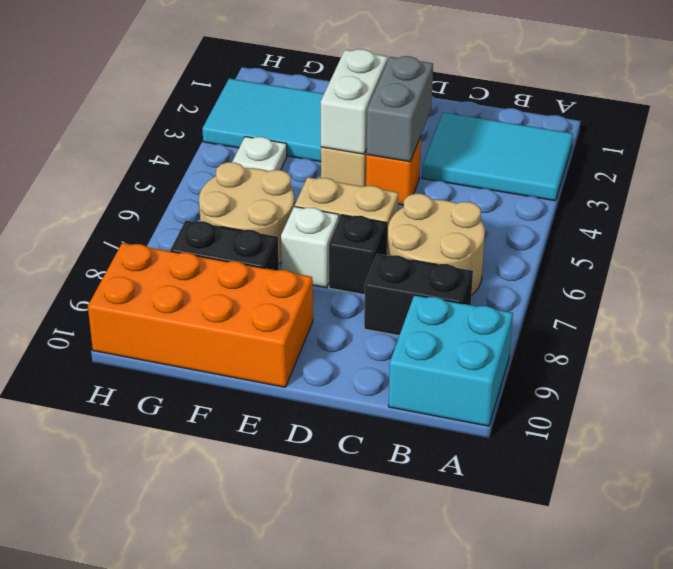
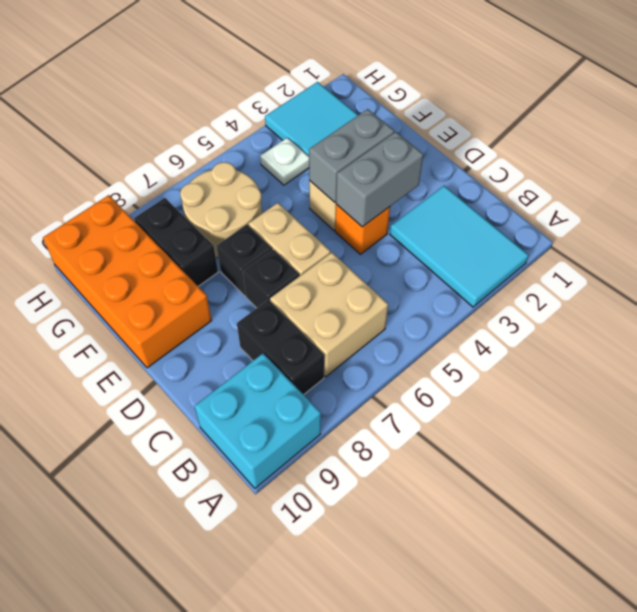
tan 2x2 round brick [387,194,485,295] -> tan 2x2 brick [270,252,388,377]
white 1x2 brick [320,49,388,154] -> grey 1x2 brick [309,109,394,202]
white 1x1 brick [281,207,339,288] -> black 1x1 brick [217,225,272,296]

